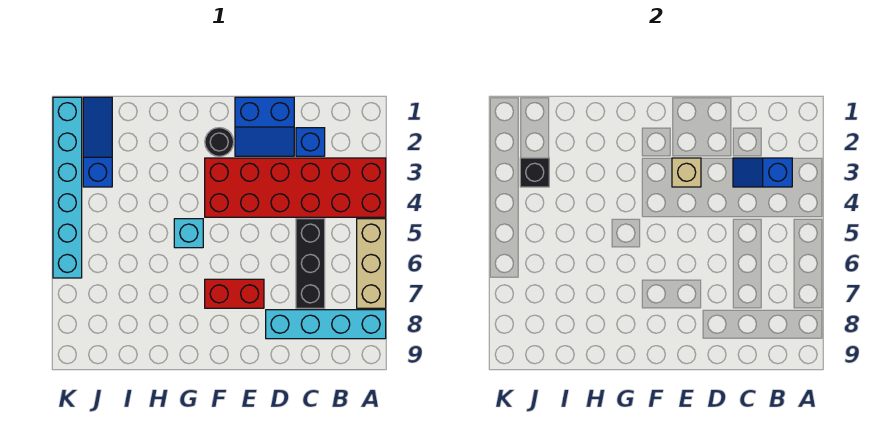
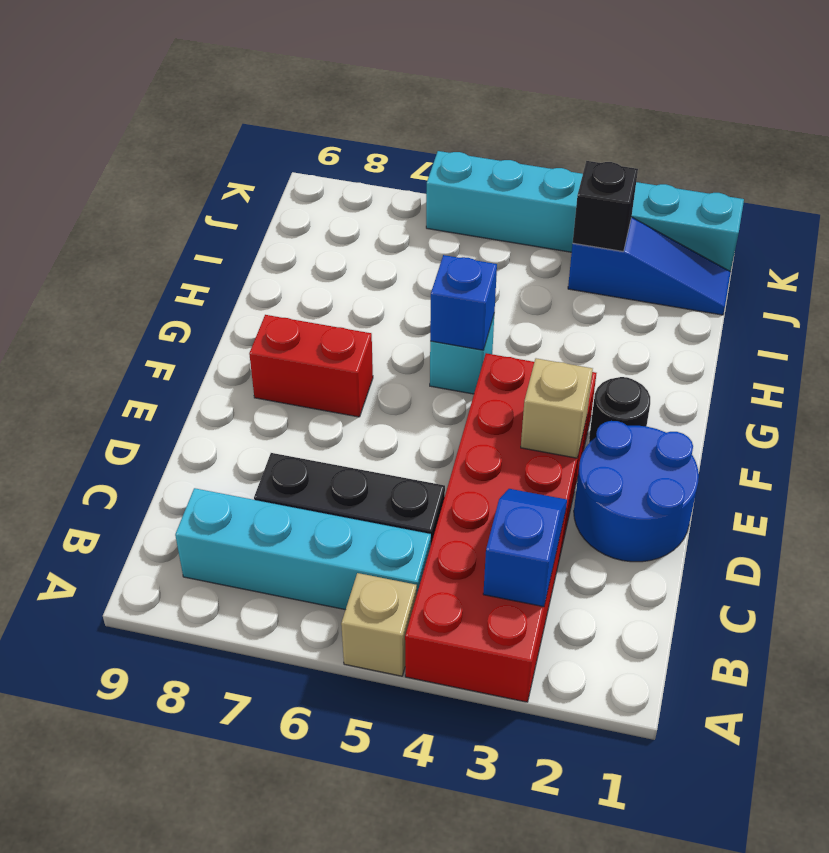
tan 1x3 brick [357,219,386,308] -> tan 1x1 brick [341,573,417,676]
cyan 1x4 brick [266,310,386,339] -> cyan 1x4 brick turned to [175,488,431,610]
blue 1x1 brick [296,128,325,156] -> blue 1x1 brick moved to [430,255,497,350]
blue 2x2 slope [235,97,294,156] -> blue 2x2 round brick [574,421,699,562]
red 1x2 brick [205,279,264,308] -> red 1x2 brick turned to [249,315,373,417]

